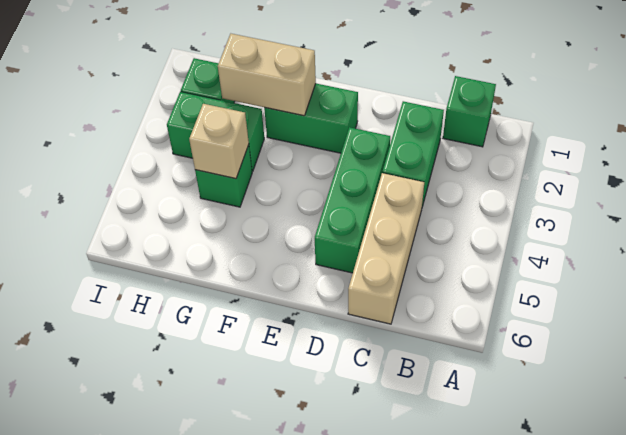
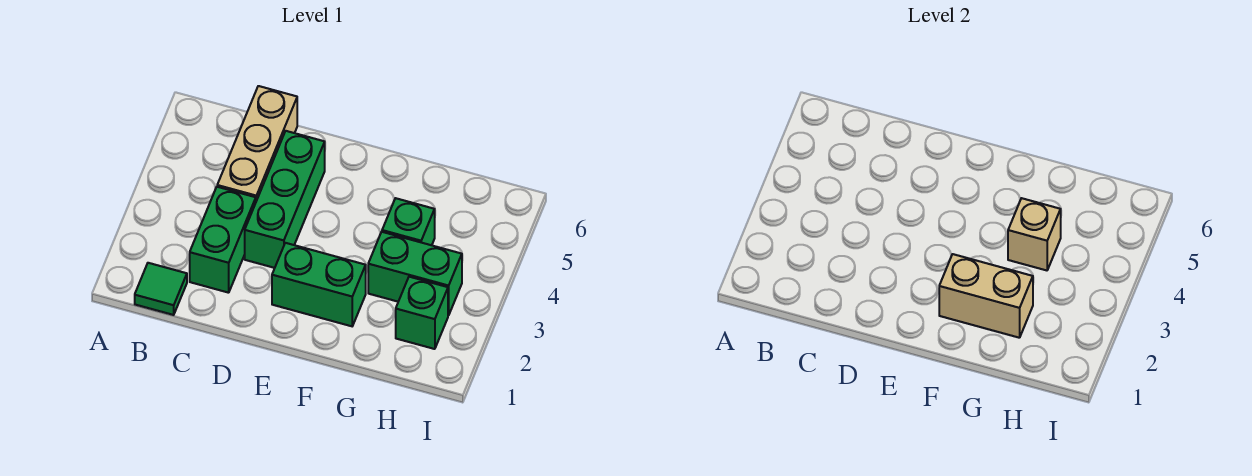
green 1x1 brick [443,76,496,147] -> green 1x1 tile [135,263,187,315]

